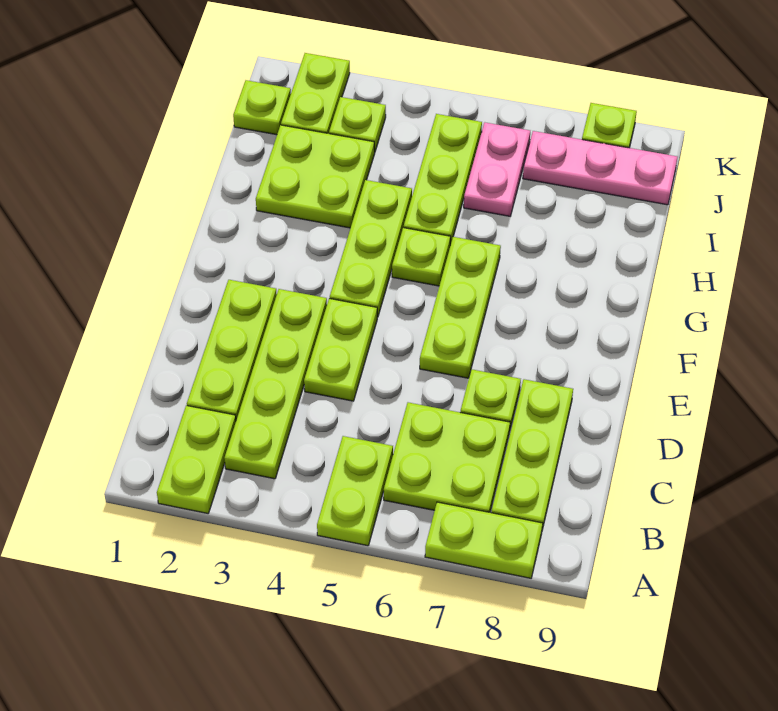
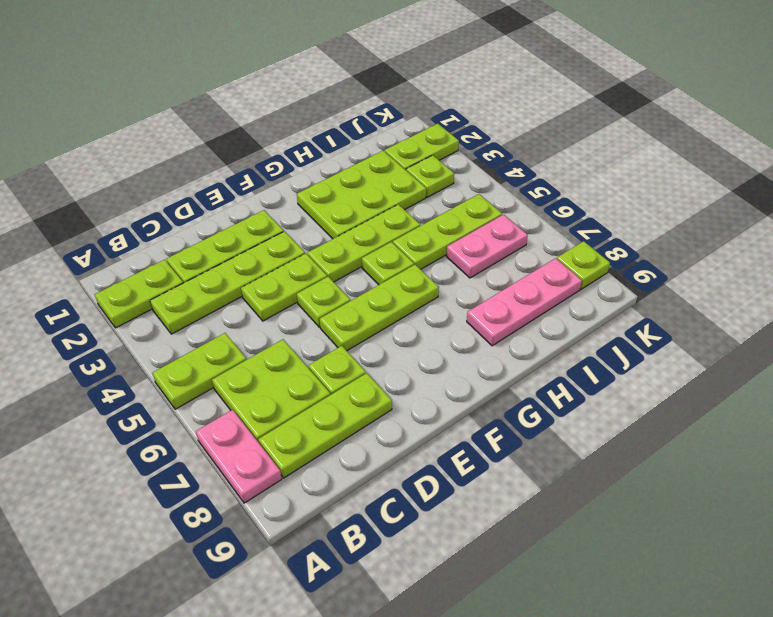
lime 1x2 plate [425,502,543,578] -> pink 1x2 plate [196,410,282,503]
lime 2x2 plate [256,125,375,228] -> lime 2x3 plate [297,151,426,239]
lime 1x1 plate [233,80,291,135] -> lime 1x1 plate moved to [297,277,350,327]
pink 1x3 plate [523,131,677,205] -> pink 1x3 plate turned to [467,258,582,346]

